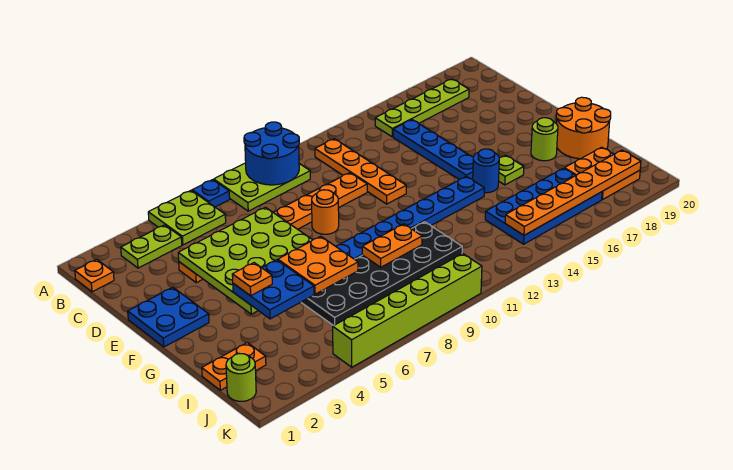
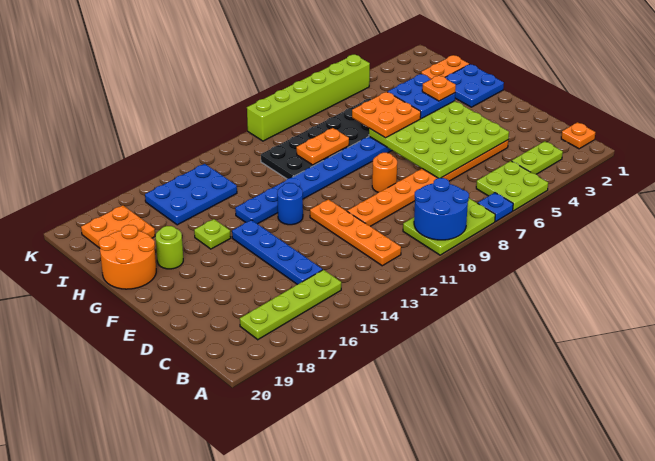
blue 2x2 plate [128,287,209,347] -> blue 2x2 plate moved to [445,64,504,107]
blue 1x1 round brick [473,149,499,193] -> blue 1x1 round brick moved to [277,183,303,225]
blue 2x4 plate [485,168,602,244] -> blue 2x3 plate [145,164,237,225]
lime 1x1 round brick [226,354,256,401] -> none
orange 1x6 plate [505,150,641,235] -> none

